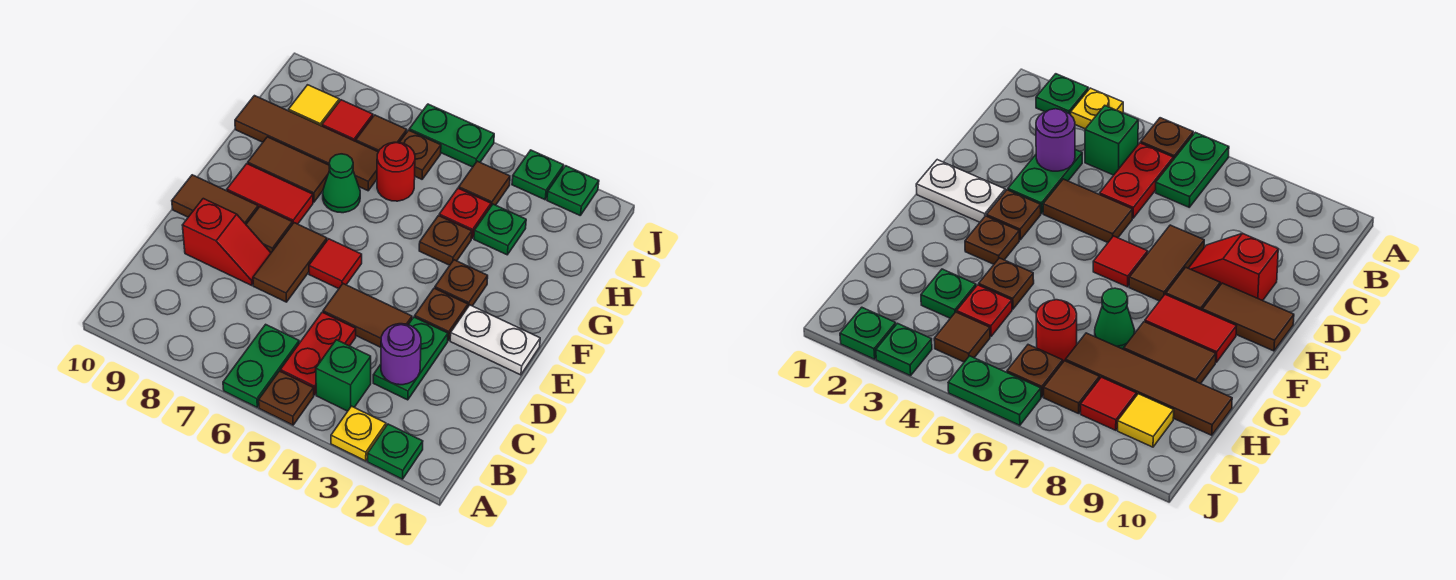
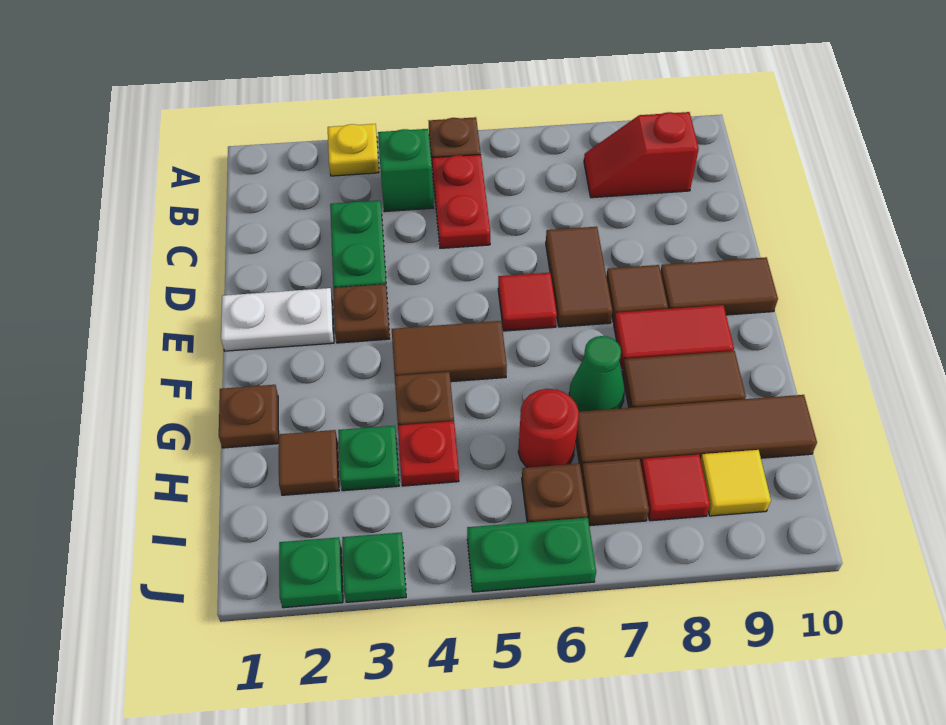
green 1x1 plate [368,424,423,479] -> none
green 1x2 plate [223,324,299,407] -> none
purple 1x1 round brick [381,324,421,385] -> none
brown 1x2 tile [323,284,412,347] -> brown 1x2 tile moved to [392,321,507,382]
red 1x2 slope [182,199,271,285] -> red 1x2 slope moved to [584,112,699,198]
brown 1x1 plate [435,260,488,307] -> brown 1x1 plate moved to [219,385,279,448]
brown 1x1 tile [459,161,510,206] -> brown 1x1 tile moved to [279,430,339,495]

